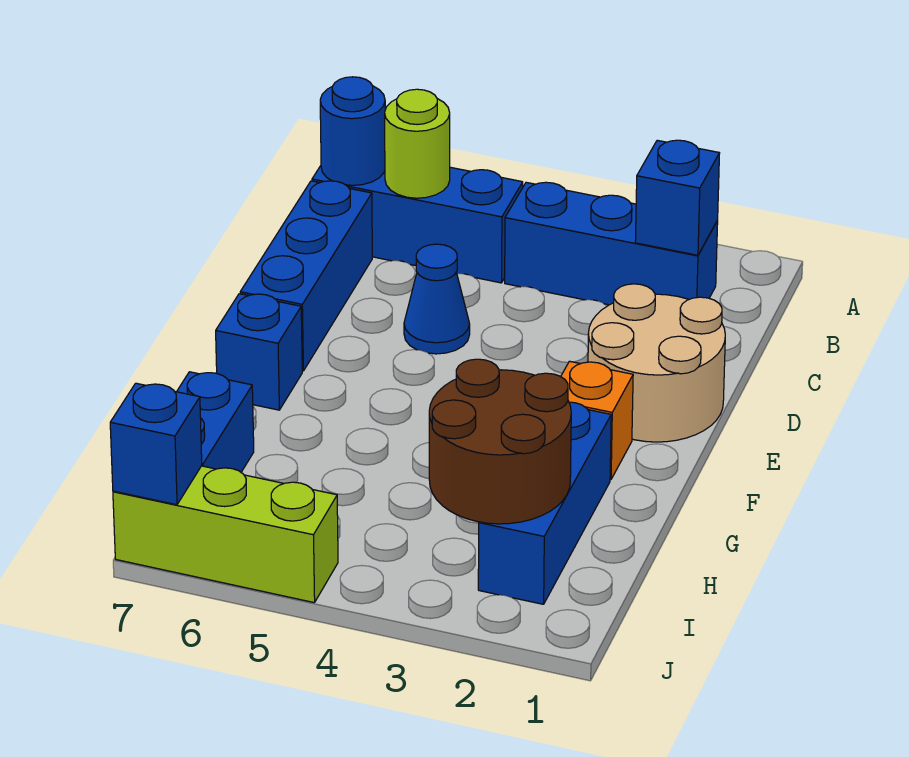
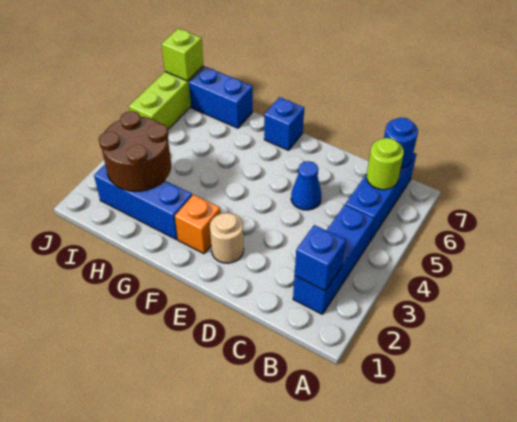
blue 1x3 brick [240,181,372,371] -> none
tan 2x2 round brick [588,284,725,442] -> tan 1x1 round brick [210,213,244,263]
blue 1x1 brick [110,383,202,505] -> lime 1x1 brick [162,28,203,81]

